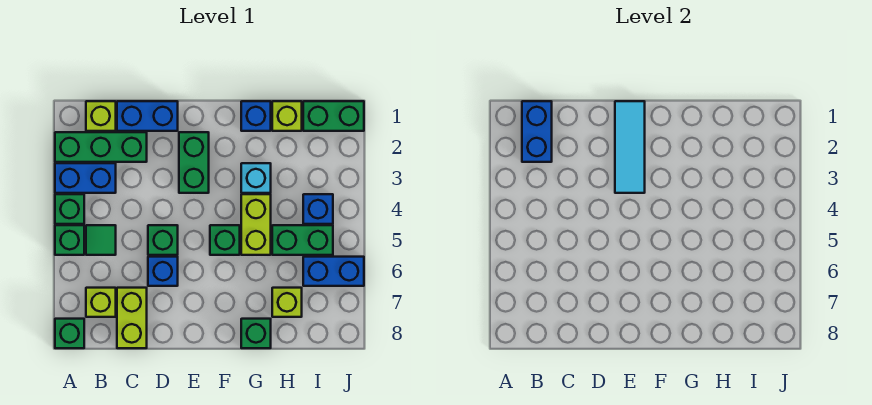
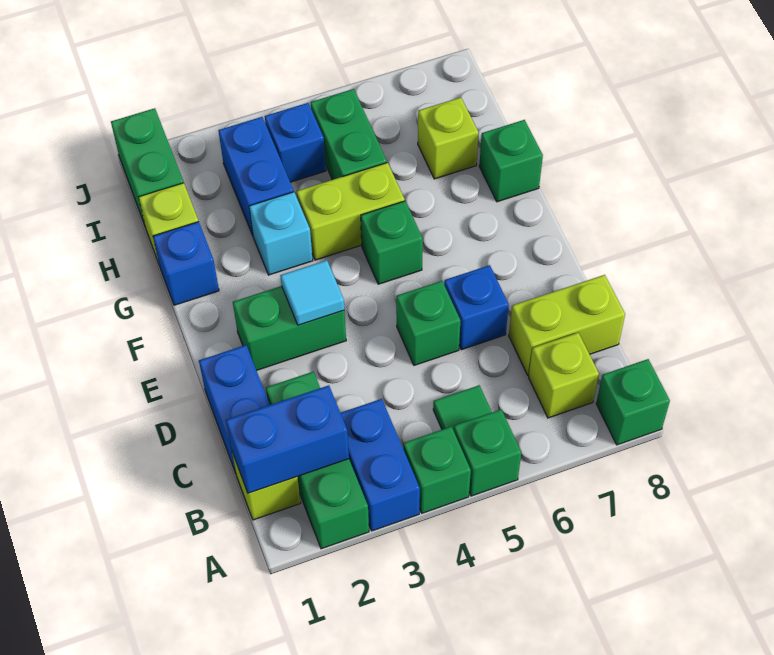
cyan 1x3 tile [615,101,645,193] -> cyan 1x1 tile [280,260,344,325]
blue 1x2 brick [303,257,364,286] -> blue 1x2 brick moved to [218,117,294,235]

